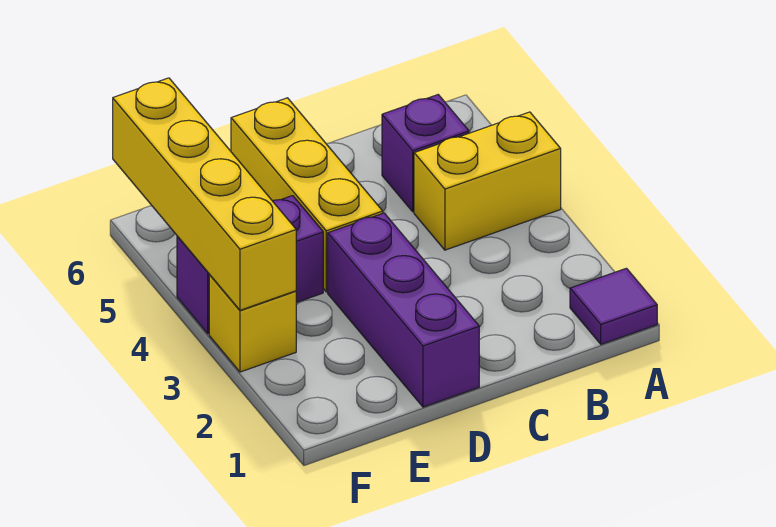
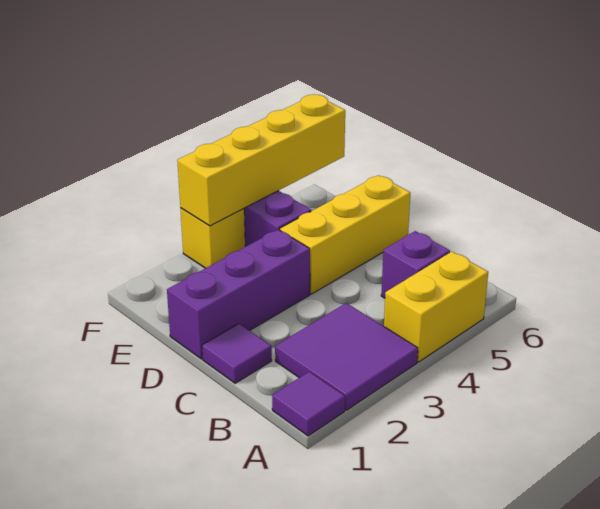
none -> purple 2x2 tile [275,303,418,410]
yellow 1x2 brick [414,112,561,250] -> yellow 1x2 brick turned to [384,252,488,362]
none -> purple 1x1 tile [202,324,272,383]

